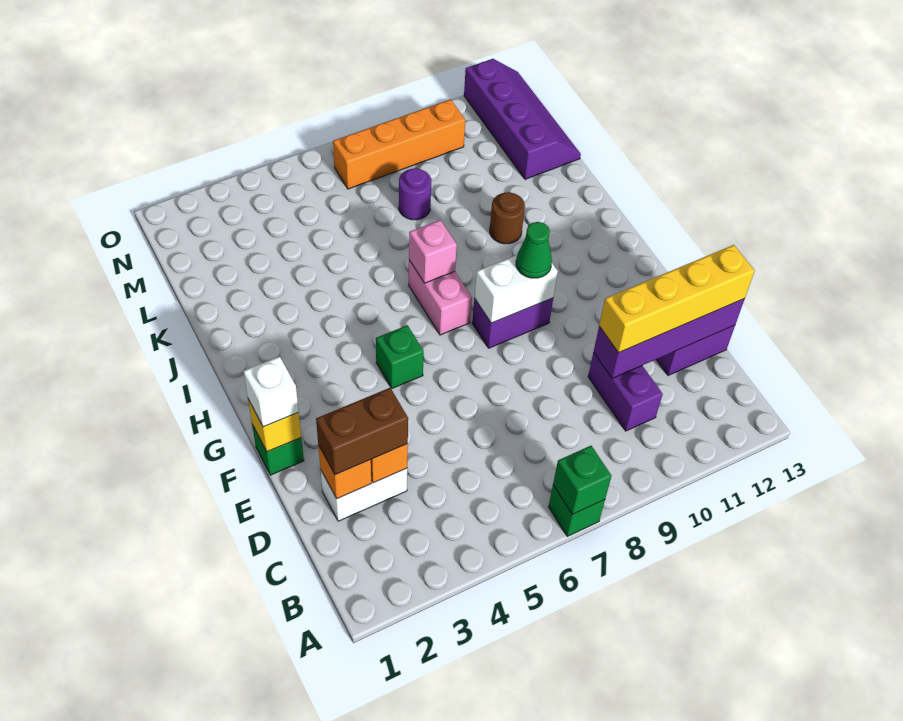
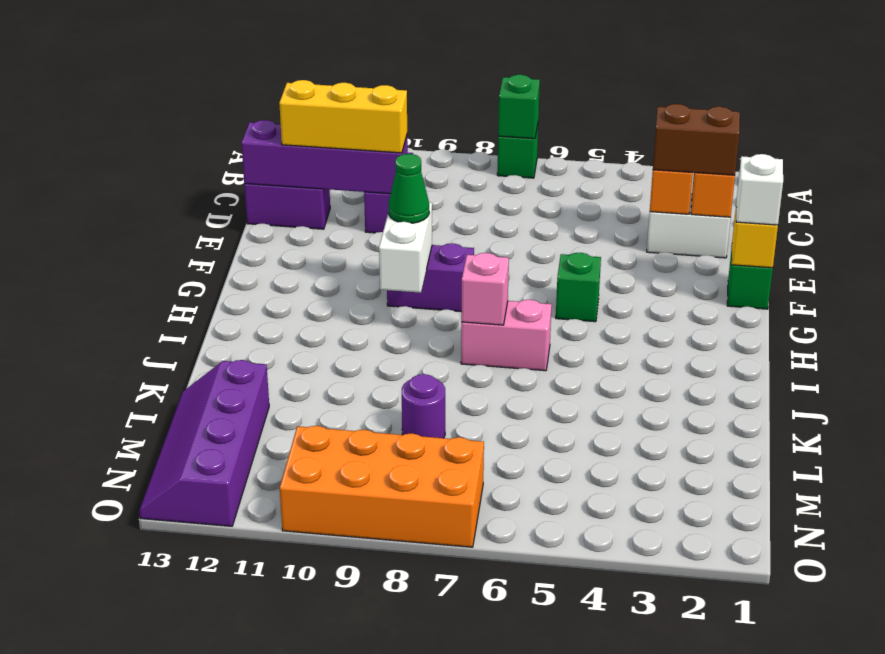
yellow 1x4 brick [599,245,755,353] -> yellow 1x3 brick [279,80,407,153]
white 1x2 brick [474,255,558,323] -> white 1x2 brick turned to [379,202,432,293]
pink 1x2 brick [409,260,472,335] -> pink 1x2 brick turned to [461,300,552,371]
brown 1x1 round brick [490,192,525,244] -> none
orange 1x4 brick [333,99,465,189] -> orange 2x4 brick [280,426,484,547]

